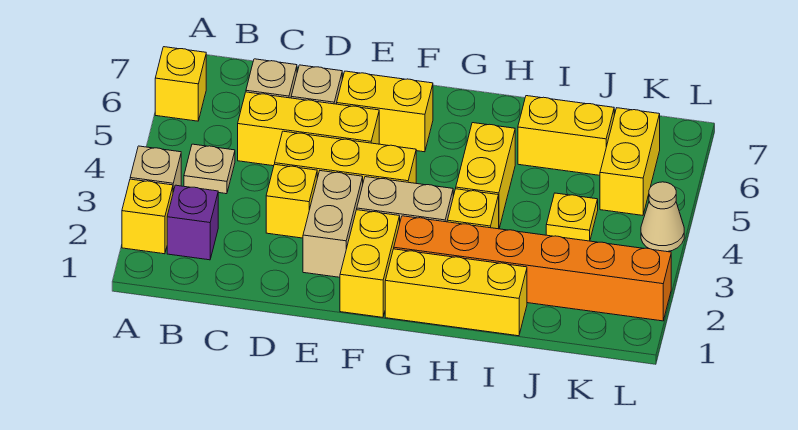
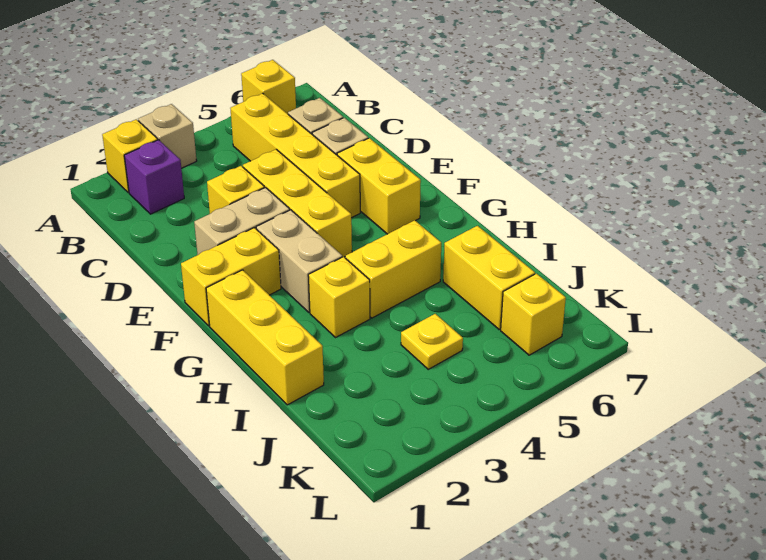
tan 1x1 plate [184,144,235,194] -> none
yellow 1x3 brick [238,92,379,166] -> yellow 1x4 brick [230,93,360,218]
orange 1x6 brick [394,216,671,321] -> none
yellow 1x2 brick [600,108,660,215] -> yellow 1x1 brick [501,274,566,355]
tan 1x1 cone [641,182,684,252] -> none

